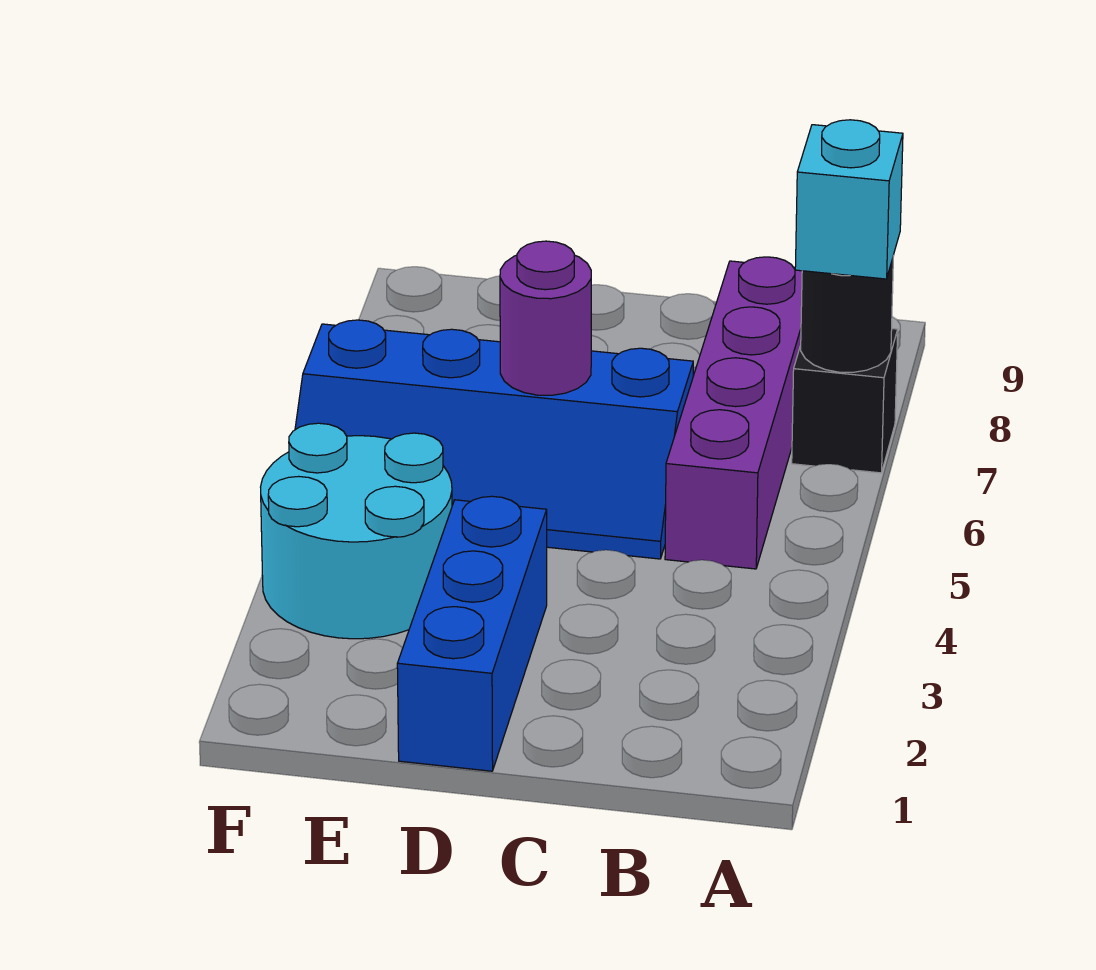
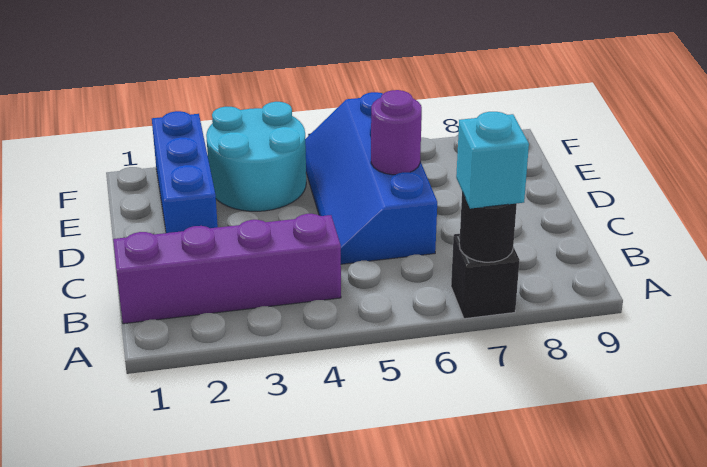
purple 1x4 brick [665,257,802,569] -> purple 1x4 brick moved to [113,214,341,324]
blue 1x3 brick [397,496,547,771] -> blue 1x3 brick turned to [152,111,218,233]

